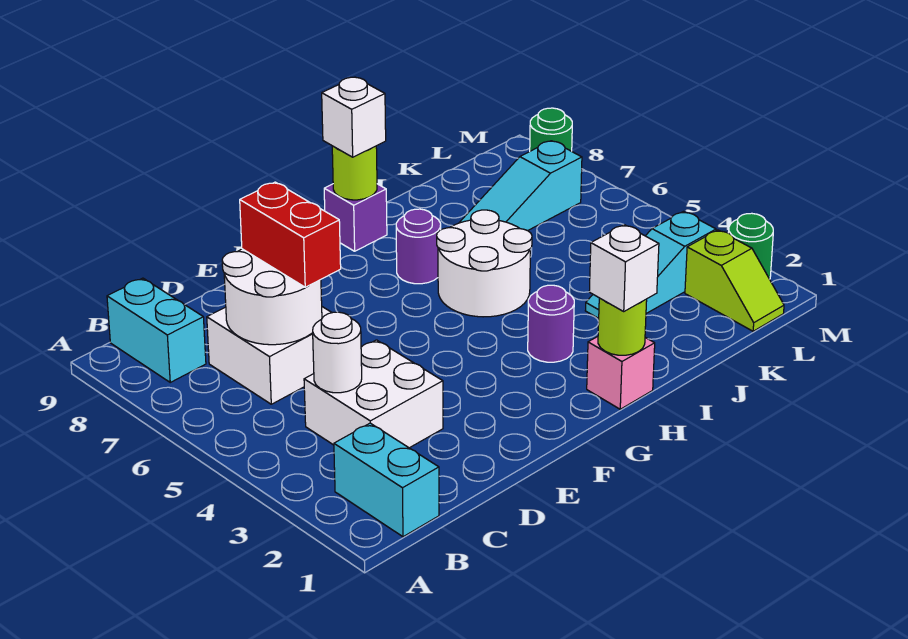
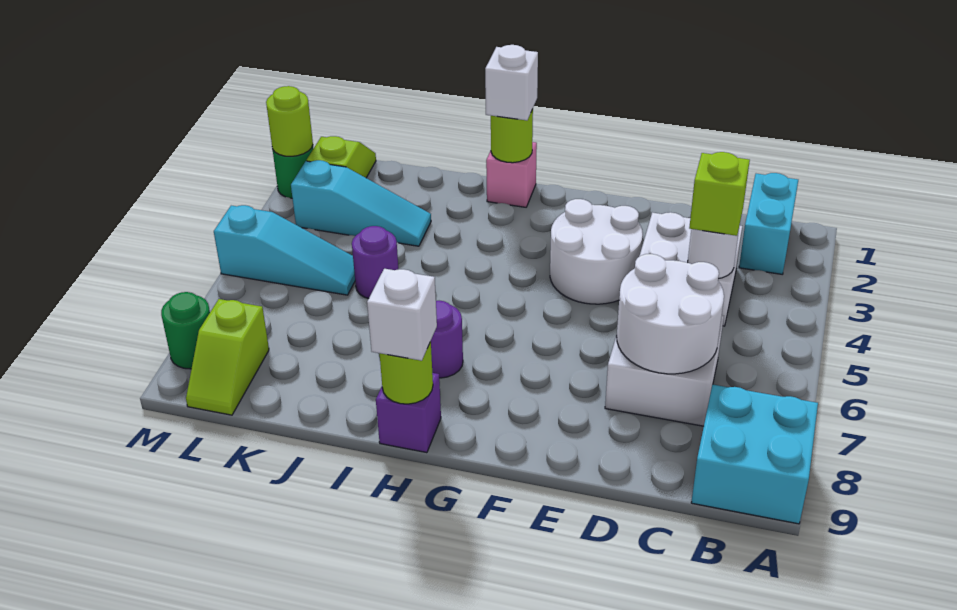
cyan 1x2 brick [107,278,206,382] -> cyan 2x2 brick [691,385,818,524]
none -> lime 1x1 brick [689,152,750,236]
red 1x2 brick [240,182,341,287] -> none
purple 1x1 round brick [528,285,574,362] -> purple 1x1 round brick moved to [352,226,398,298]
white 2x2 round brick [437,210,532,317] -> white 2x2 round brick moved to [550,199,643,304]
cyan 1x3 slope [459,141,582,231] -> cyan 1x3 slope moved to [214,205,355,295]
none -> lime 1x2 slope [186,299,269,415]
none -> lime 1x1 round brick [266,86,313,156]

